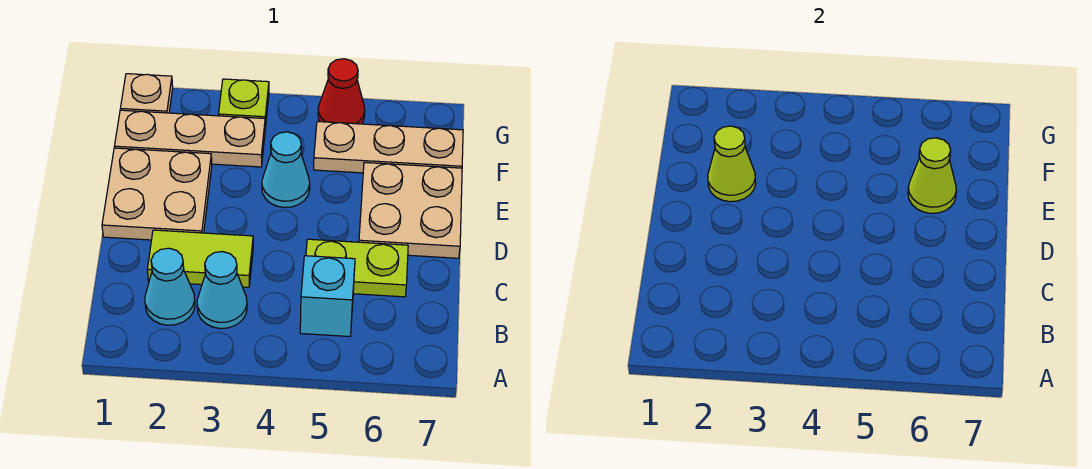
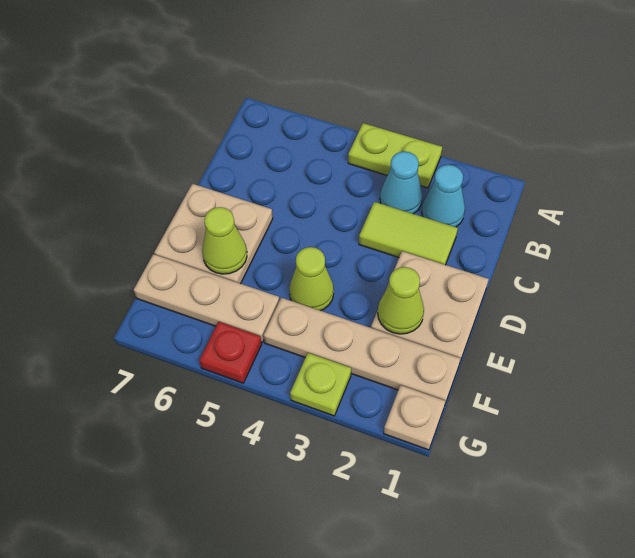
cyan 1x1 brick [300,256,355,337] -> none
lime 1x2 plate [306,239,408,297] -> lime 1x2 plate moved to [348,123,442,188]
cyan 1x1 cone [262,132,310,208] -> lime 1x1 cone [289,247,334,311]
tan 1x3 plate [115,110,265,167] -> tan 1x4 plate [264,297,461,403]
red 1x1 cone [318,59,365,124] -> red 1x1 plate [199,322,262,383]

